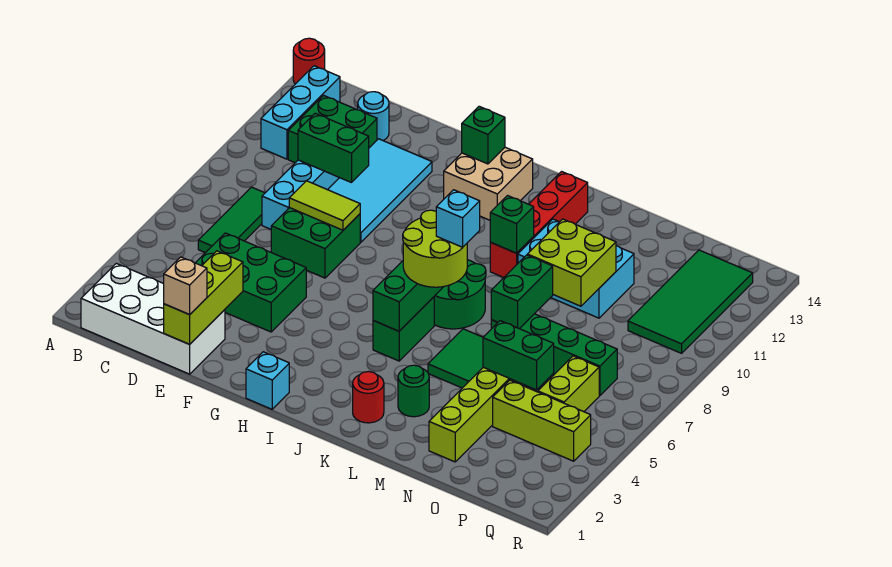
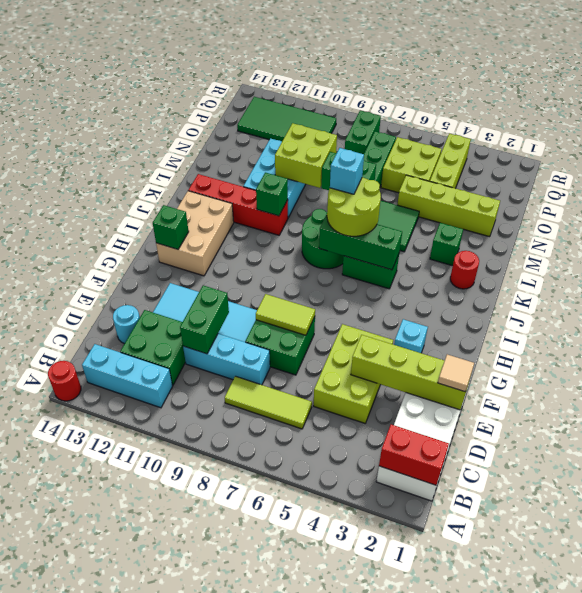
none -> red 1x2 brick [379,425,449,485]
green 1x3 tile [198,187,265,253] -> lime 1x3 tile [225,376,312,429]
green 2x3 brick [196,233,306,332] -> lime 2x3 brick [314,324,393,423]
lime 1x3 brick [164,251,243,344] -> lime 1x4 brick [351,335,470,410]
tan 1x1 brick [164,257,207,315] -> tan 1x1 tile [438,354,474,392]
lime 1x2 tile [289,181,360,230] -> lime 1x2 tile turned to [256,294,315,335]
cyan 1x1 brick [246,352,289,409] -> cyan 1x1 brick moved to [394,319,428,353]
tan 2x2 brick [444,147,533,220] -> tan 2x3 brick [156,191,234,276]
green 1x1 round brick [398,365,429,417] -> green 1x1 brick [430,223,463,266]
green 1x2 brick [483,321,554,390] -> green 1x2 brick moved to [345,111,381,154]
lime 1x2 brick [538,356,599,412] -> lime 2x2 brick [381,137,441,193]

